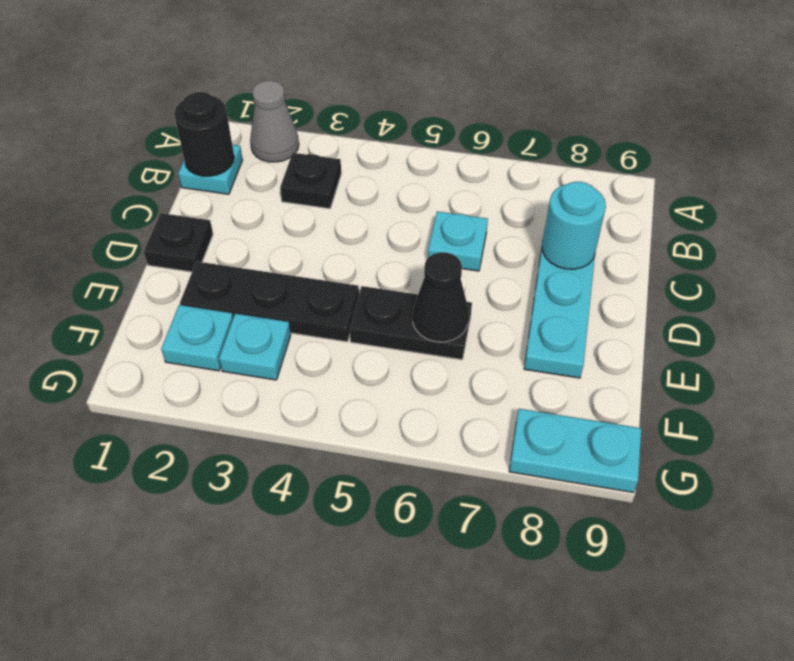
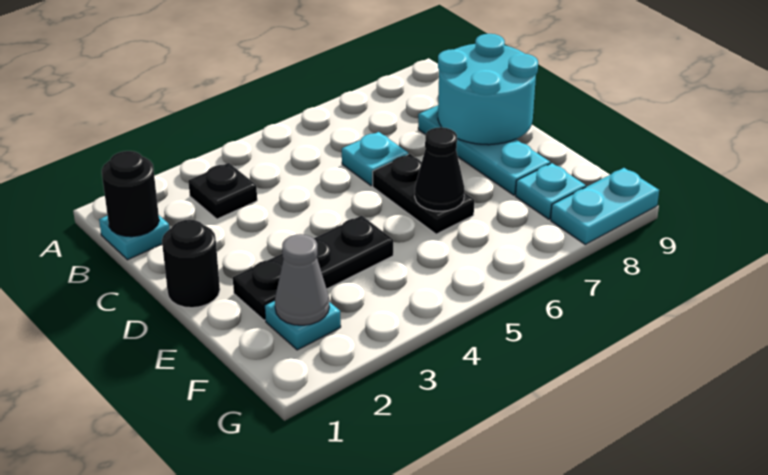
grey 1x1 cone [250,81,299,162] -> grey 1x1 cone moved to [275,234,329,325]
cyan 1x1 round brick [542,182,606,269] -> cyan 2x2 round brick [438,34,538,145]
black 1x1 plate [144,213,213,272] -> black 1x1 round brick [162,220,220,308]
black 1x2 plate [350,286,472,360] -> black 1x2 plate turned to [373,154,474,234]
cyan 1x1 plate [219,314,291,380] -> cyan 1x1 plate moved to [516,163,586,219]

